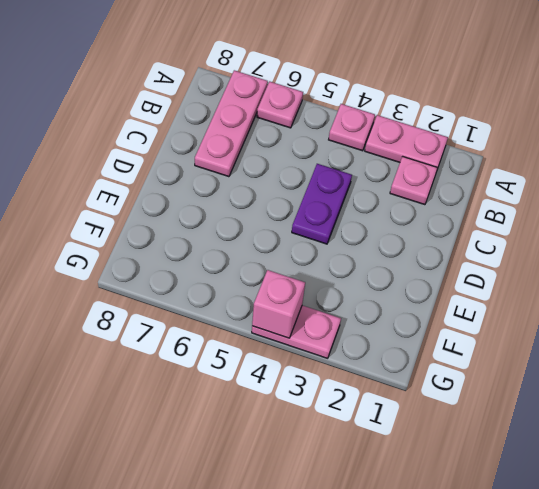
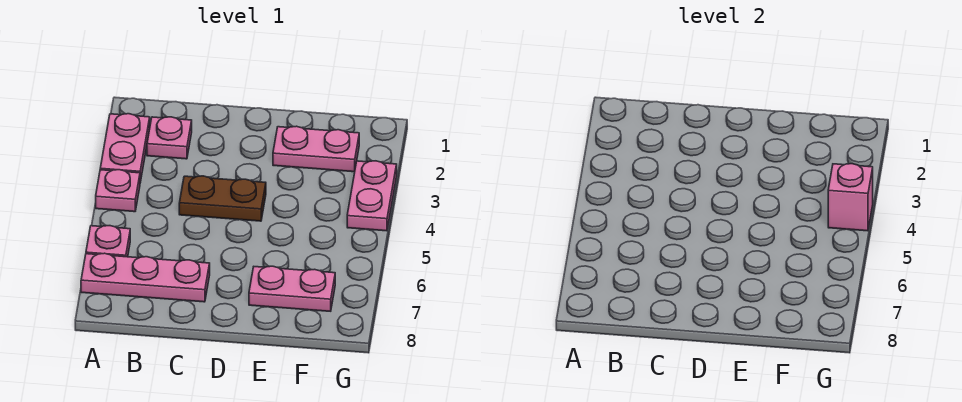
purple 1x2 plate [292,164,352,244] -> brown 1x2 plate [179,176,266,221]
none -> pink 1x2 plate [273,126,359,172]
none -> pink 1x2 plate [249,266,335,311]

